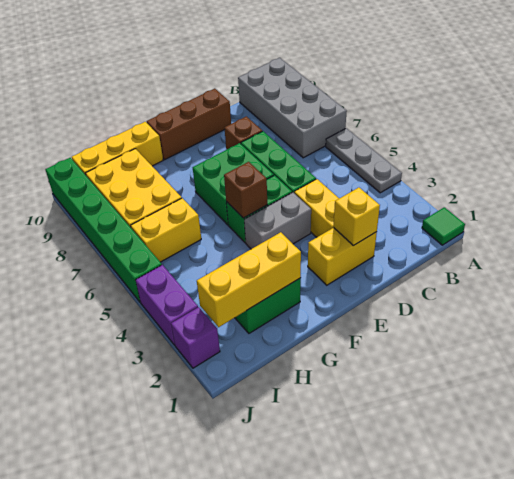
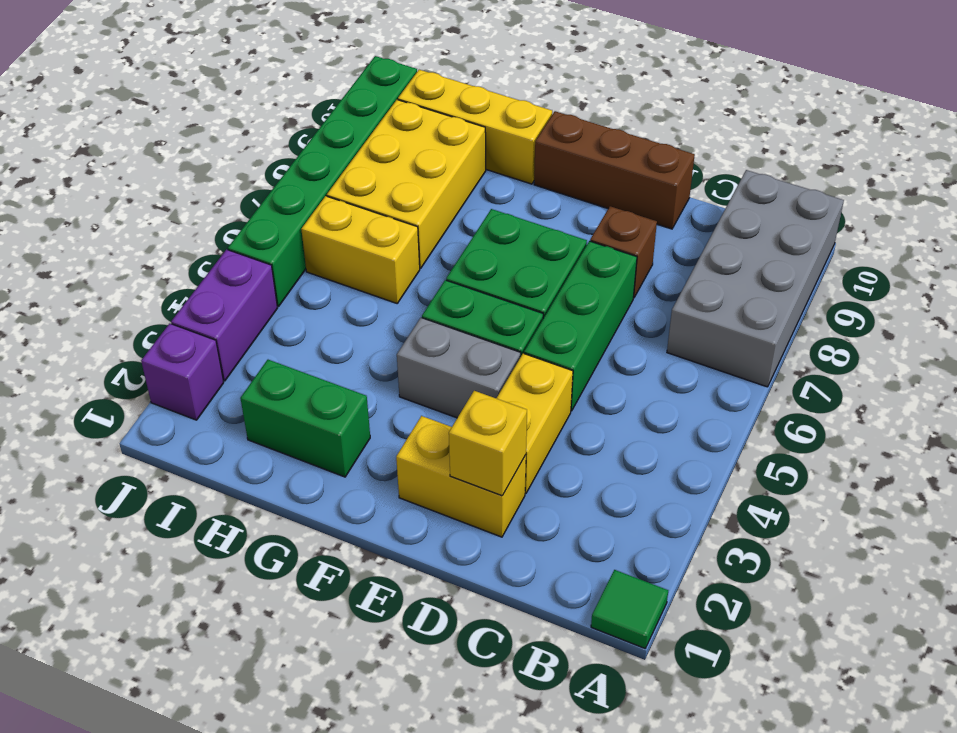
grey 1x3 plate [326,128,402,193] -> none
brown 1x1 brick [224,162,267,218] -> none
yellow 1x3 brick [197,232,301,327] -> none

